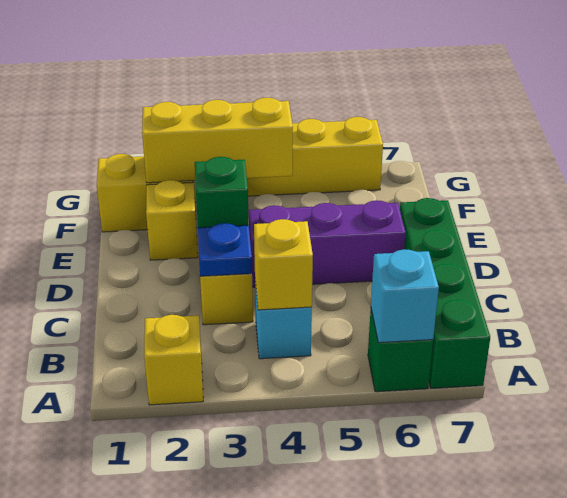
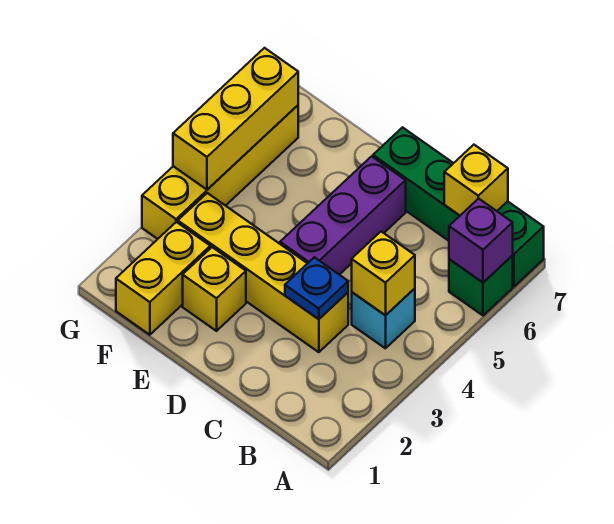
yellow 1x1 brick [144,315,203,405] -> yellow 1x1 brick moved to [444,145,508,215]
cyan 1x1 brick [371,249,439,343] -> purple 1x1 brick [449,199,513,282]
green 1x1 brick [195,157,249,228] -> none
yellow 1x3 brick [142,98,293,183] -> yellow 1x3 brick moved to [173,48,298,190]

